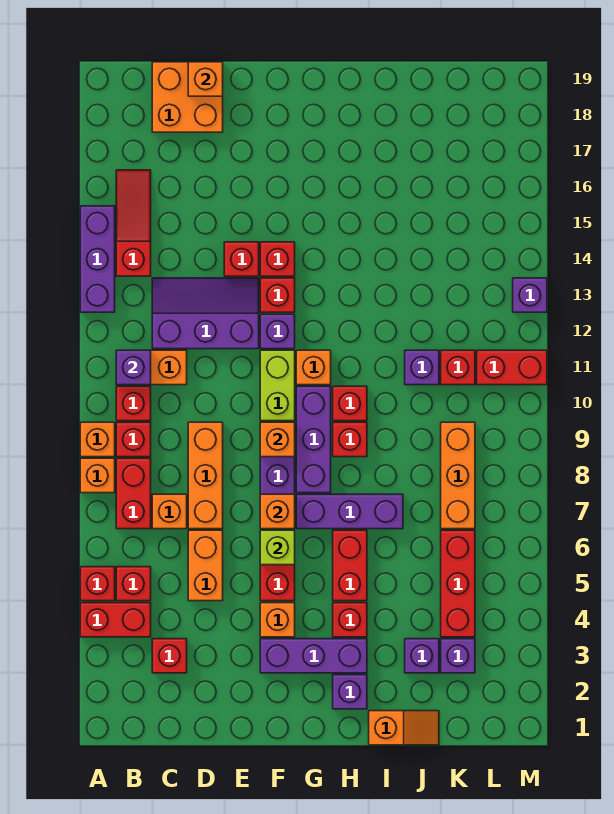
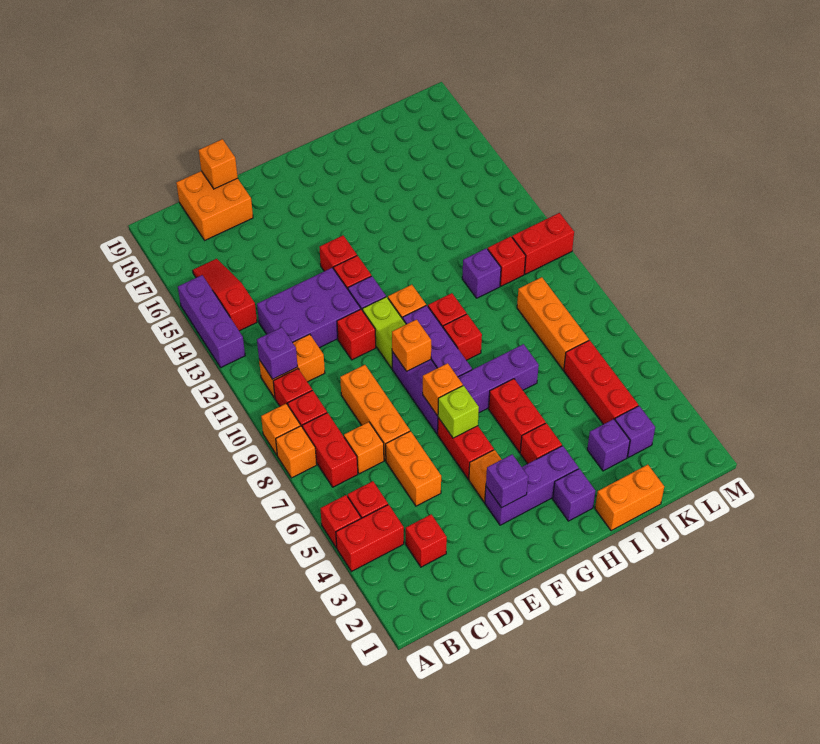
purple 2x3 slope [152,278,259,349] -> purple 2x3 brick [257,268,361,348]
red 1x1 brick [224,242,259,276] -> red 1x1 brick moved to [337,309,376,360]
orange 1x2 slope [369,711,439,745] -> orange 1x2 brick [595,465,664,531]
purple 1x1 brick [513,278,547,312] -> purple 1x1 brick moved to [486,454,528,508]

